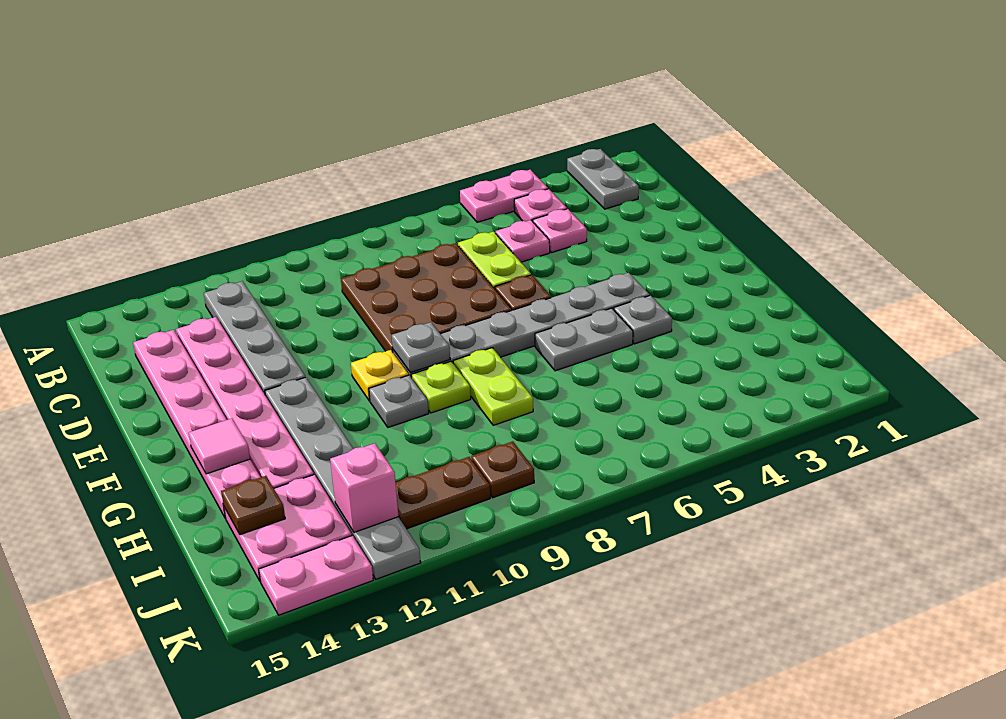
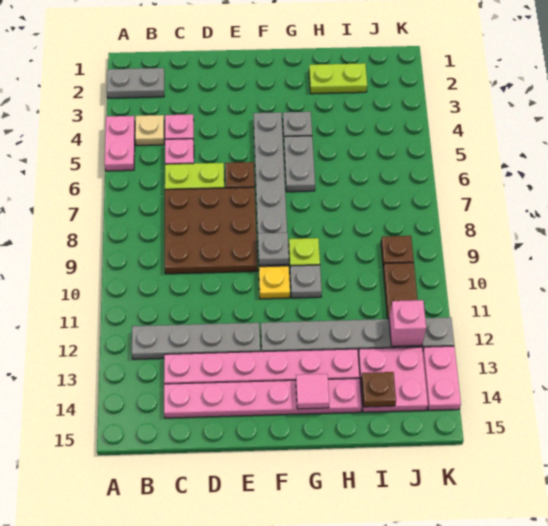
pink 1x1 plate [514,189,567,222] -> tan 1x1 plate [135,115,164,145]
lime 1x2 plate [453,348,533,425] -> lime 1x2 plate moved to [309,63,367,94]

